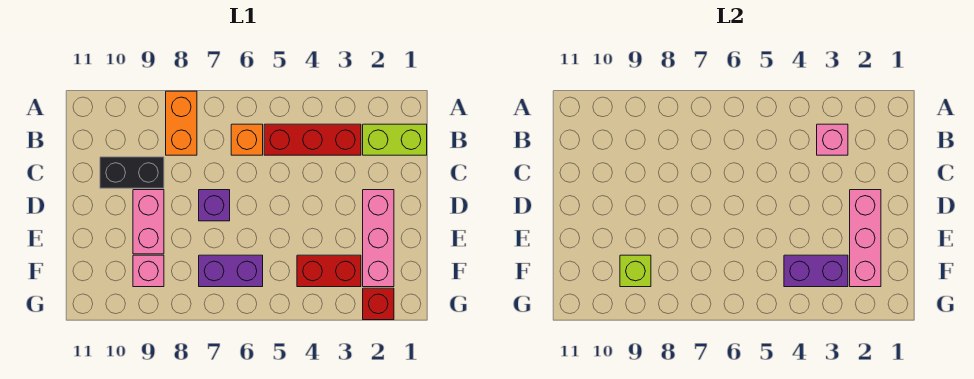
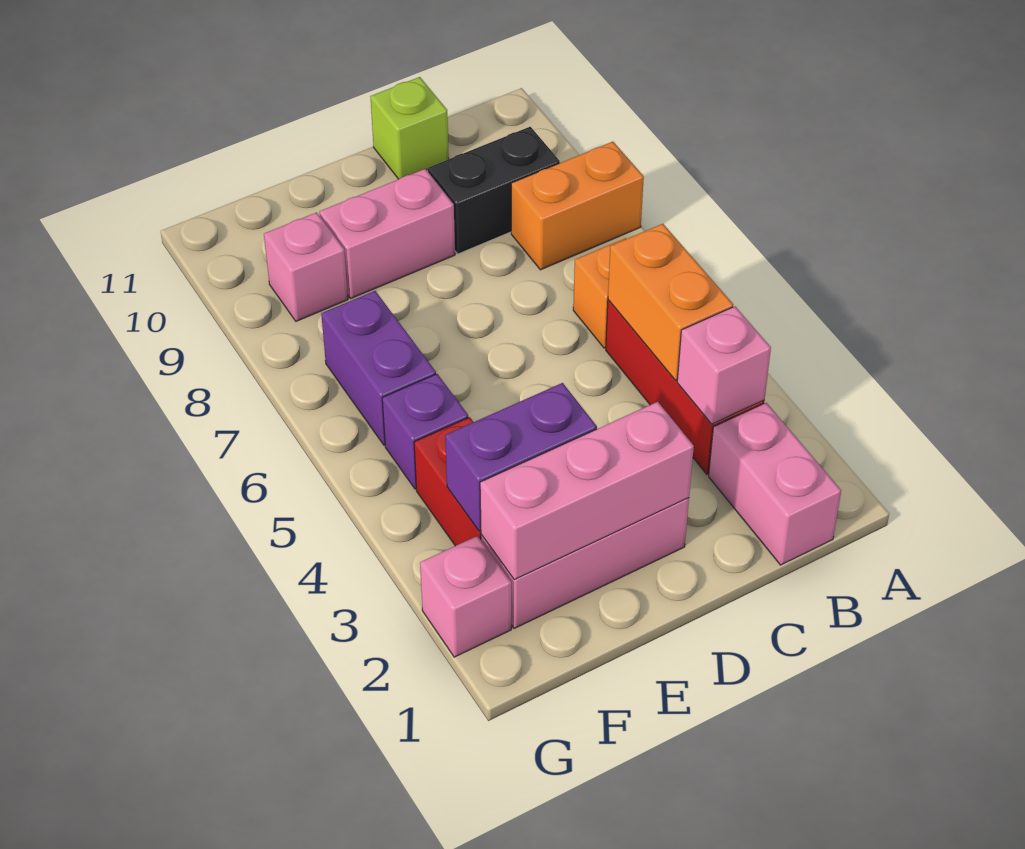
lime 1x2 brick [363,124,427,155] -> pink 1x2 brick [709,403,841,565]
none -> orange 1x2 brick [608,224,733,380]
black 1x2 brick [100,157,164,188] -> black 1x2 brick turned to [428,127,560,254]
purple 1x1 brick [199,190,230,221] -> purple 1x1 brick moved to [382,374,468,489]
purple 1x2 brick [784,255,848,287] -> purple 1x2 brick turned to [445,383,597,531]
lime 1x1 brick [620,255,651,287] -> lime 1x1 brick moved to [370,77,449,179]
red 1x1 brick [363,288,394,320] -> pink 1x1 brick [420,536,511,657]

